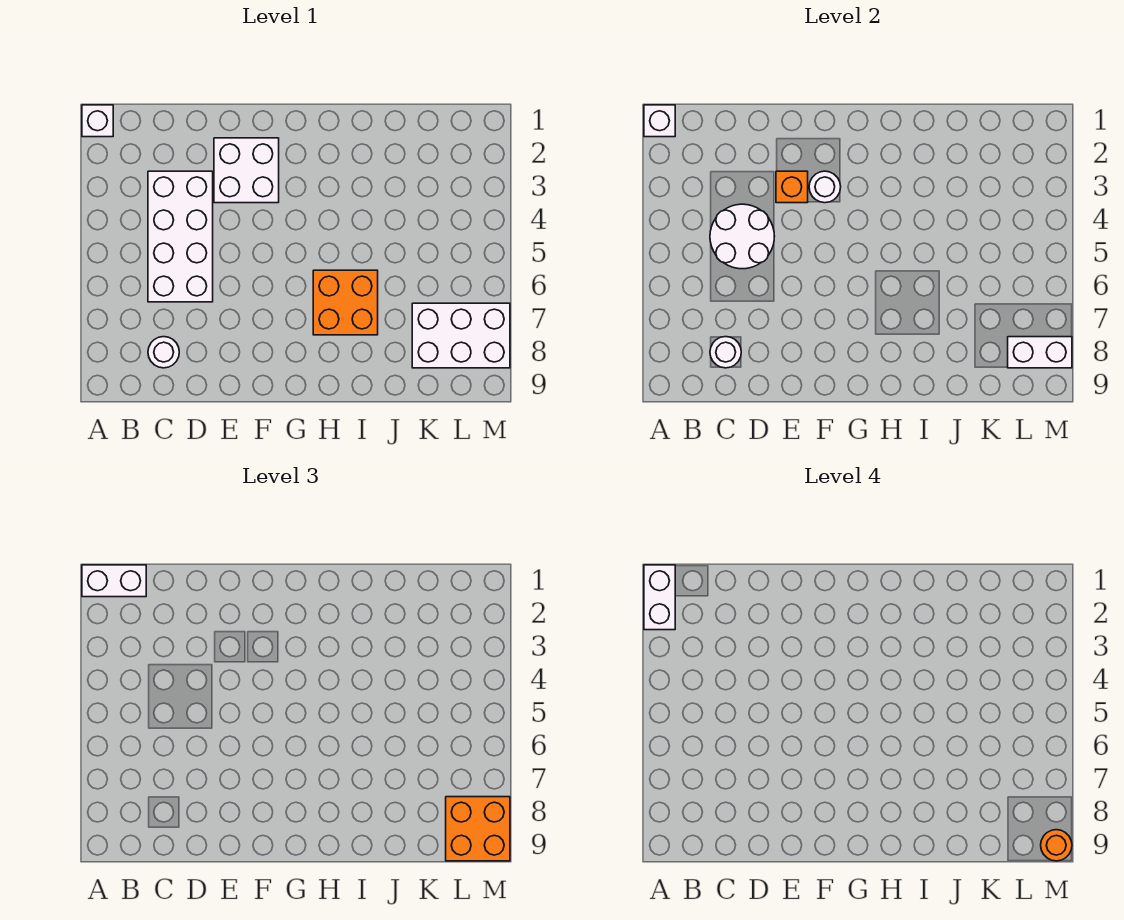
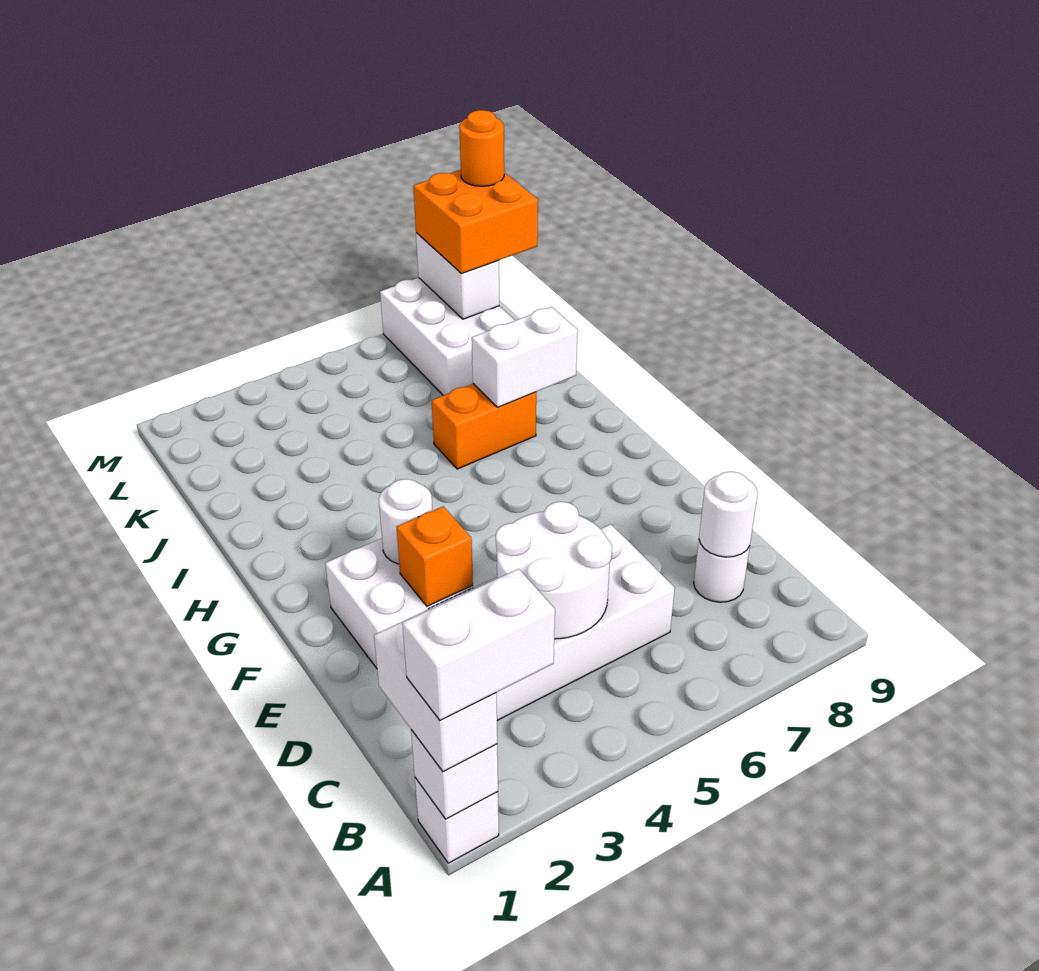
orange 2x2 brick [313,270,378,335] -> orange 1x2 brick [432,384,536,469]
none -> white 1x2 brick [472,307,578,407]

